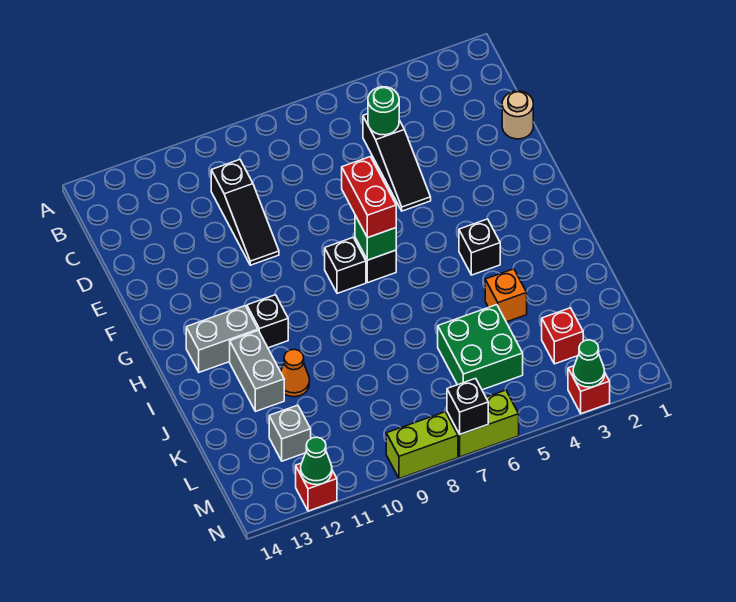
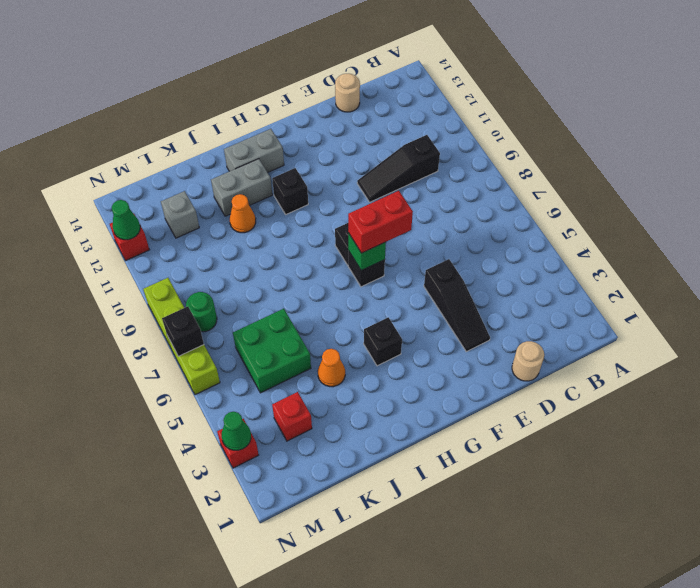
black 1x3 slope [363,114,431,211] -> black 1x3 slope turned to [424,259,490,352]
green 1x1 round brick [368,87,399,135] -> green 1x1 round brick moved to [186,292,217,332]
none -> tan 1x1 round brick [335,74,360,112]
grey 1x2 brick [186,306,258,372] -> grey 1x2 brick turned to [224,129,284,173]
orange 1x1 brick [485,269,527,322] -> orange 1x1 cone [318,349,345,387]

